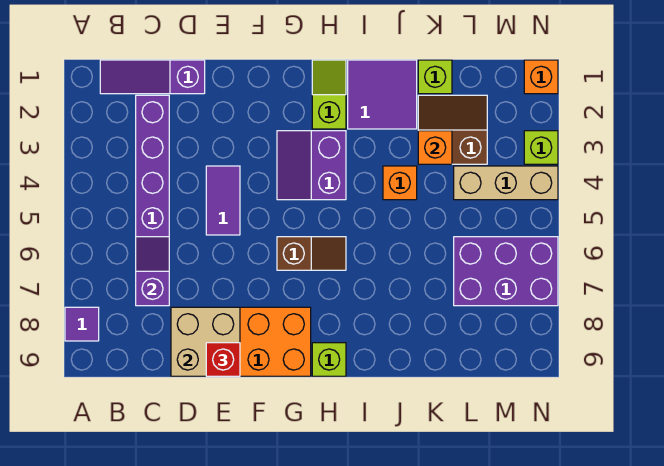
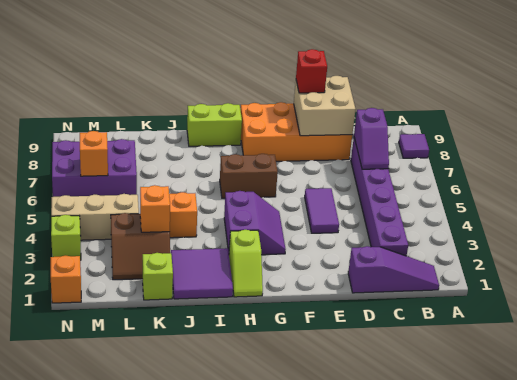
brown 1x2 slope [277,237,346,270] -> brown 1x2 brick [220,154,278,198]
lime 1x1 brick [312,343,346,376] -> lime 1x2 brick [187,103,242,146]
none -> orange 1x1 brick [80,131,108,176]

